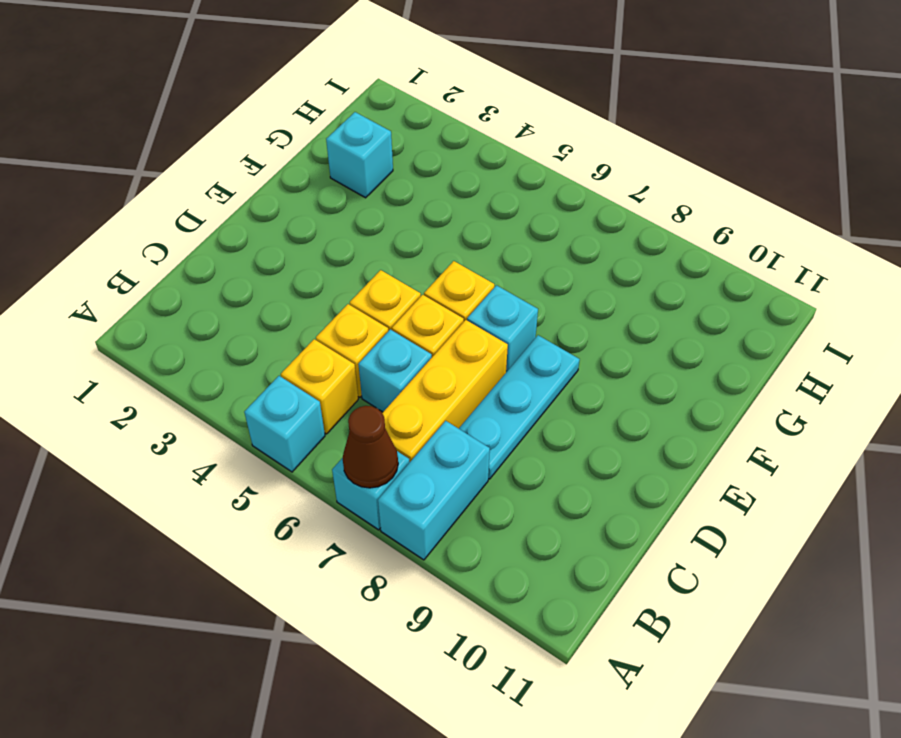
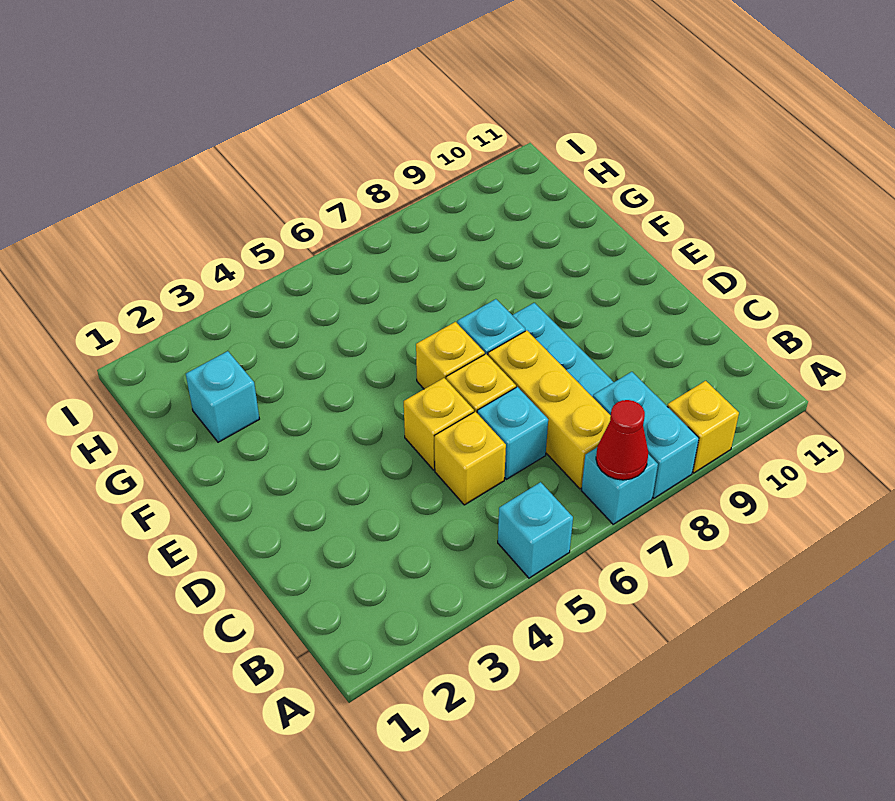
brown 1x1 cone [343,406,398,488] -> red 1x1 cone [596,400,648,480]
yellow 1x1 brick [281,339,358,434] -> yellow 1x1 brick moved to [667,381,739,473]

